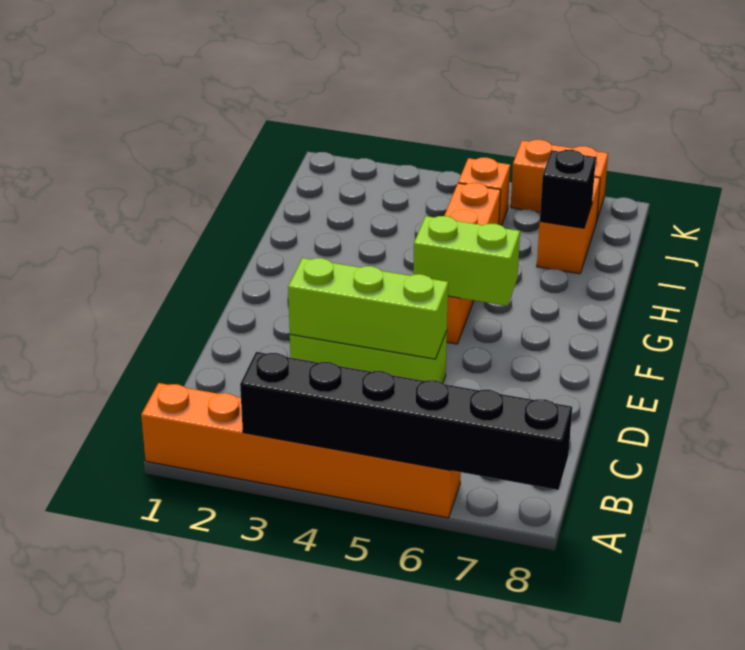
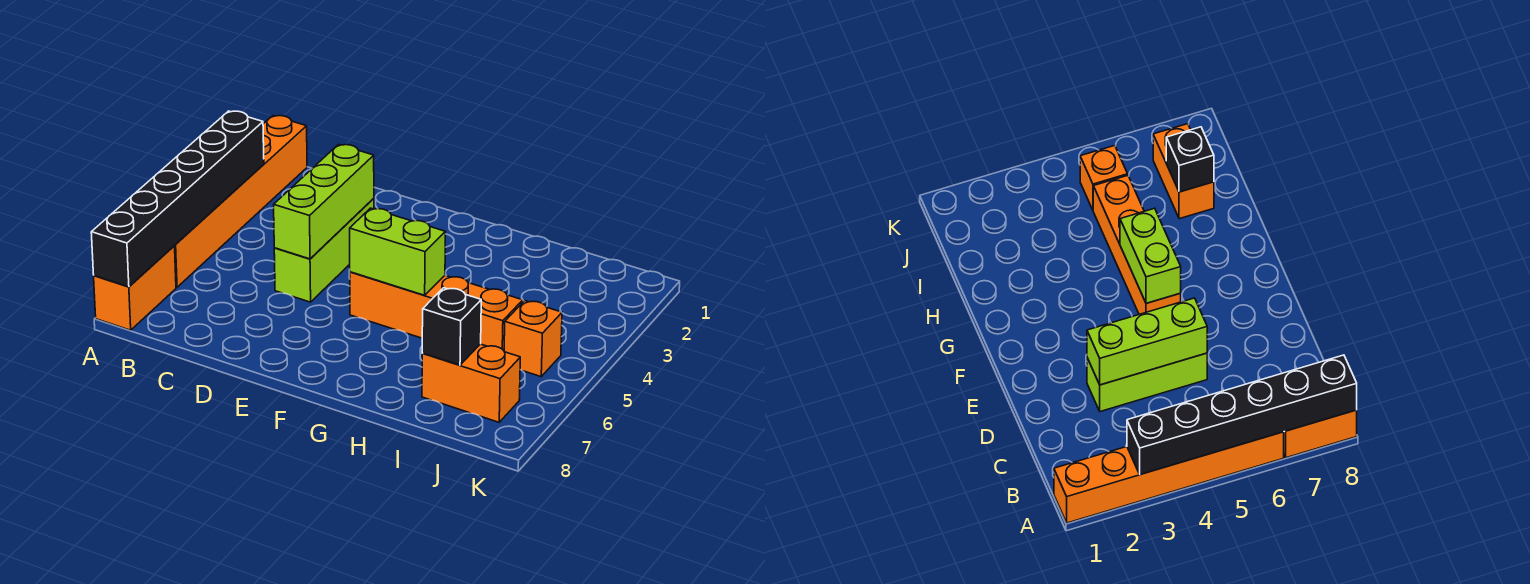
lime 1x2 brick [413,216,520,306] -> lime 1x2 brick turned to [350,208,445,295]
orange 1x2 brick [511,140,608,219] -> orange 1x2 brick moved to [94,246,176,330]

